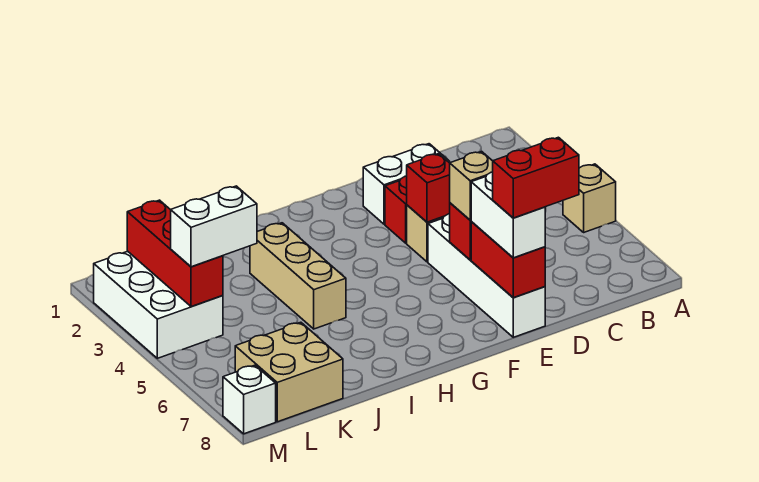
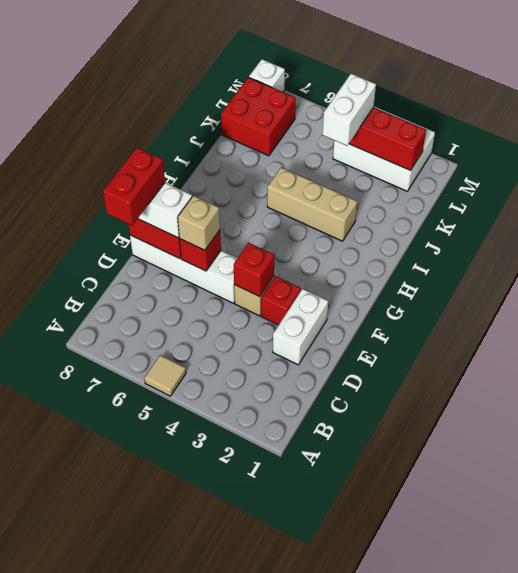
tan 1x1 brick [563,164,616,232] -> tan 1x1 tile [144,355,186,396]
tan 2x2 brick [235,322,343,422] -> red 2x2 brick [221,77,296,156]

